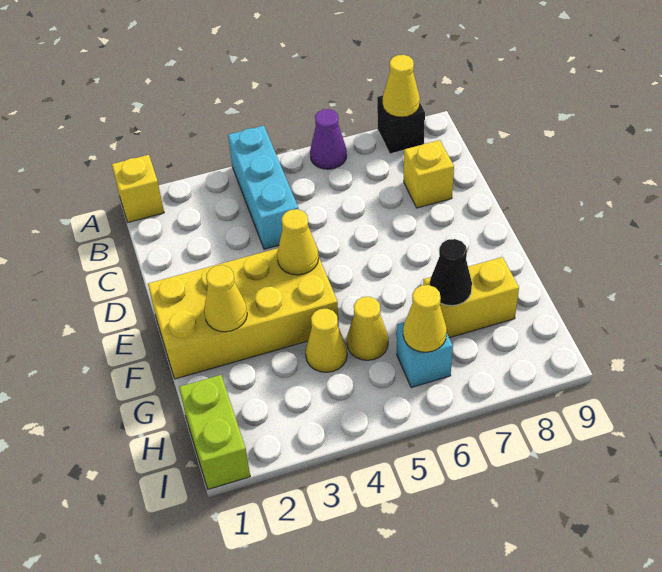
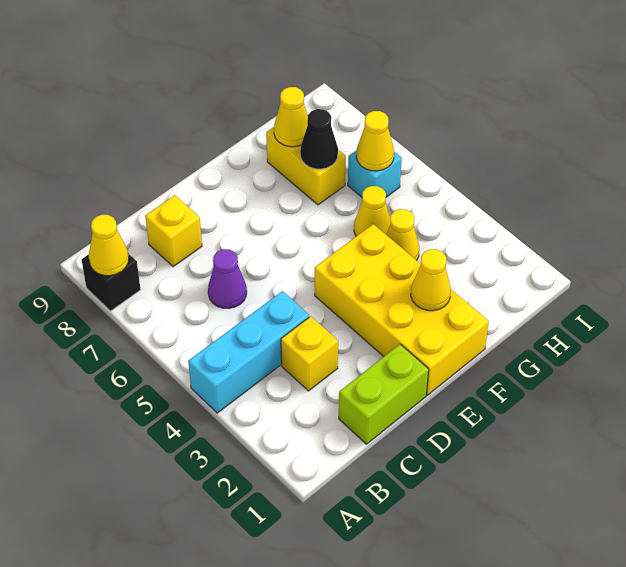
yellow 1x1 brick [112,155,164,222] -> yellow 1x1 brick moved to [281,316,338,391]
purple 1x1 cone [310,109,347,169] -> purple 1x1 cone moved to [208,249,247,308]
yellow 1x1 cone [277,209,319,275] -> yellow 1x1 cone moved to [274,87,308,147]
lime 1x2 brick [179,375,250,489] -> lime 1x2 brick moved to [339,344,429,444]

